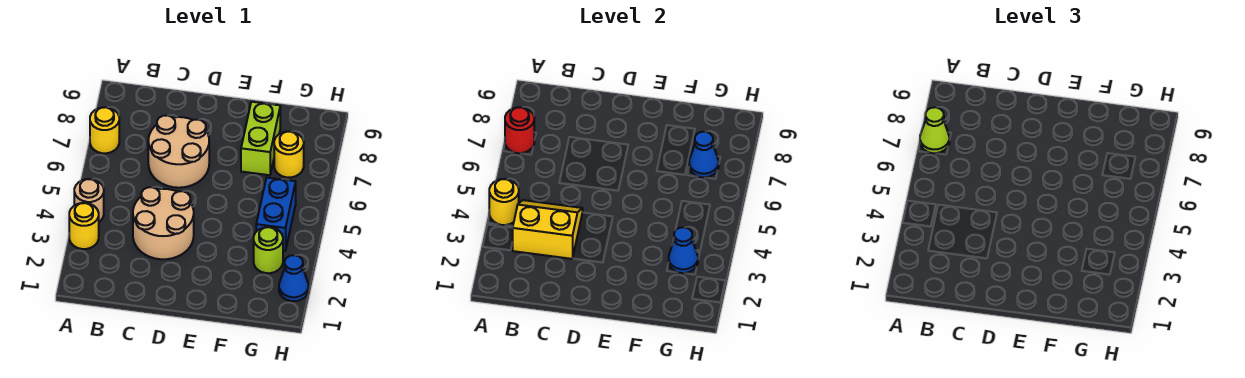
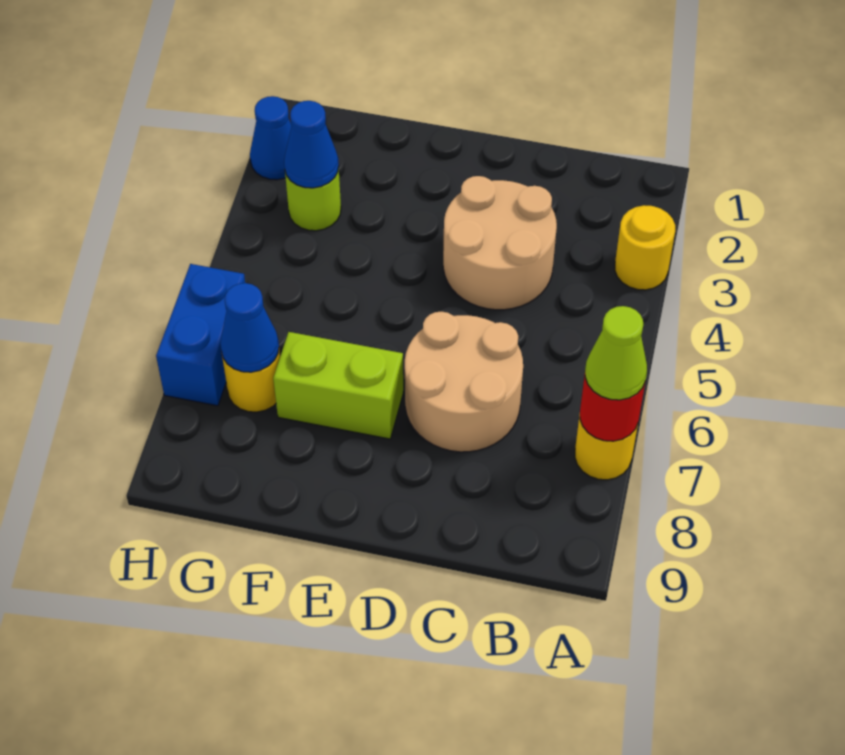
tan 1x1 round brick [74,179,104,222] -> none
yellow 1x1 round brick [489,179,519,225] -> none
yellow 2x2 slope [513,200,583,259] -> none
lime 1x2 brick [241,102,280,175] -> lime 1x2 brick turned to [273,332,403,439]
blue 1x2 brick [256,178,296,251] -> blue 1x2 brick moved to [156,264,245,406]

